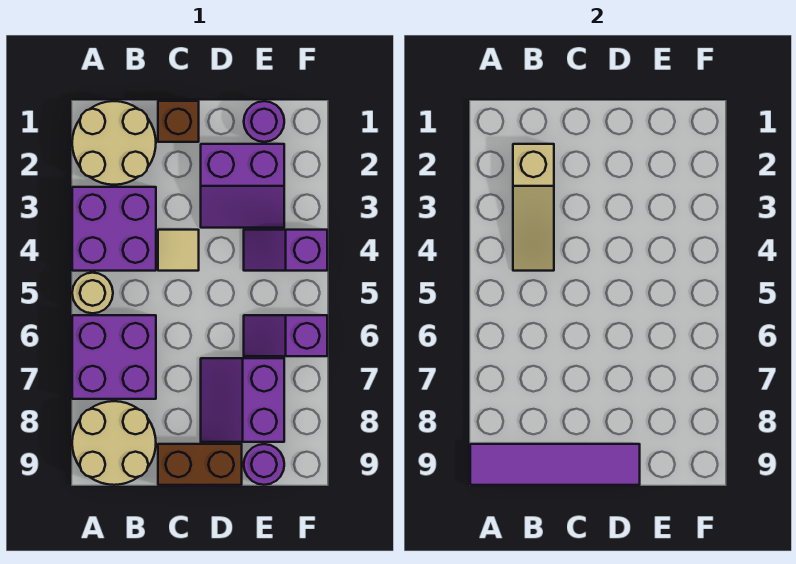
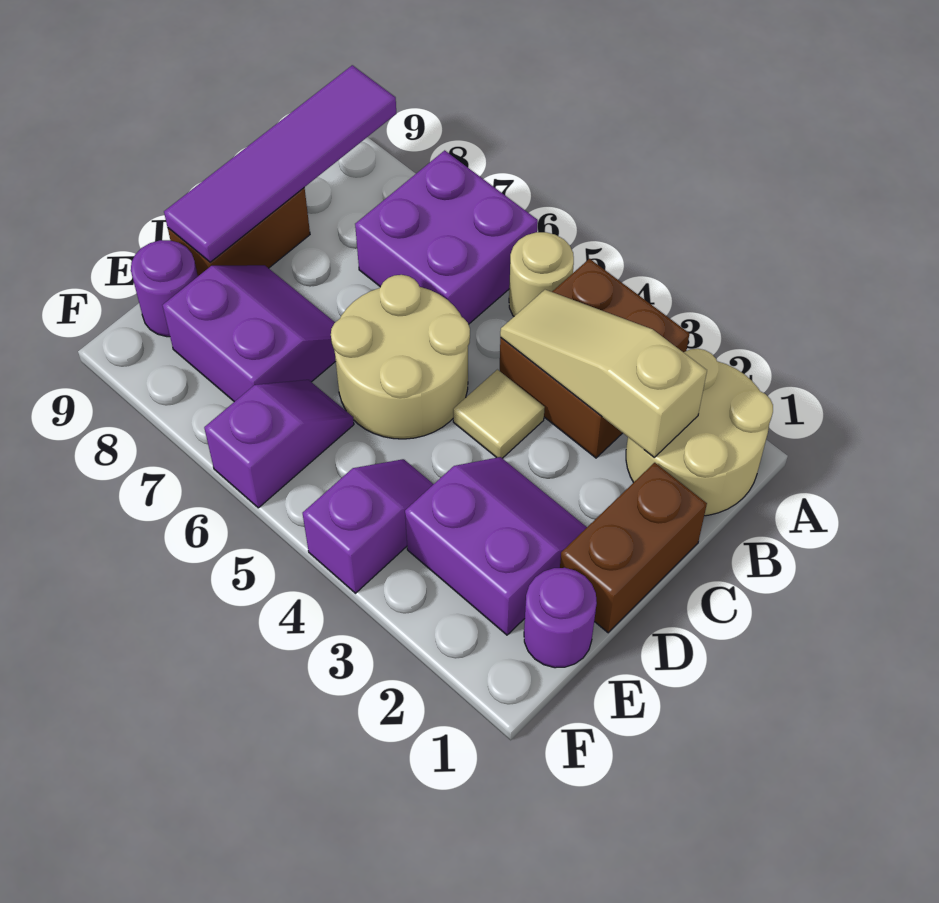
purple 2x2 brick [72,187,156,271] -> brown 2x2 brick [500,259,689,458]
tan 2x2 round brick [72,401,156,485] -> tan 2x2 round brick moved to [331,275,470,439]
brown 1x1 brick [158,101,199,142] -> brown 1x2 brick [560,463,707,633]
purple 2x2 slope [201,144,284,228] -> purple 2x2 slope turned to [405,457,587,635]

